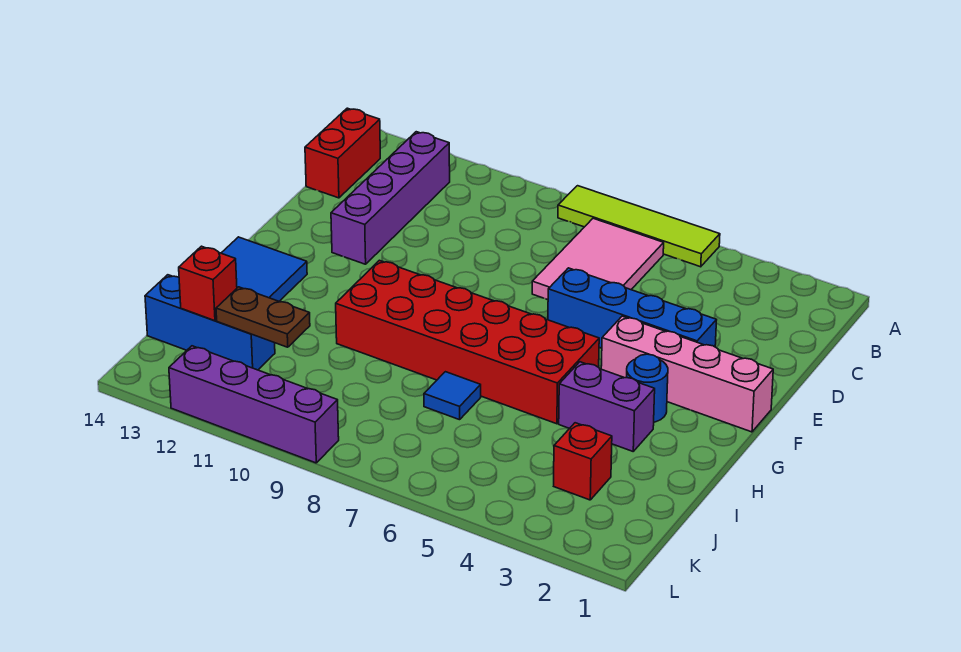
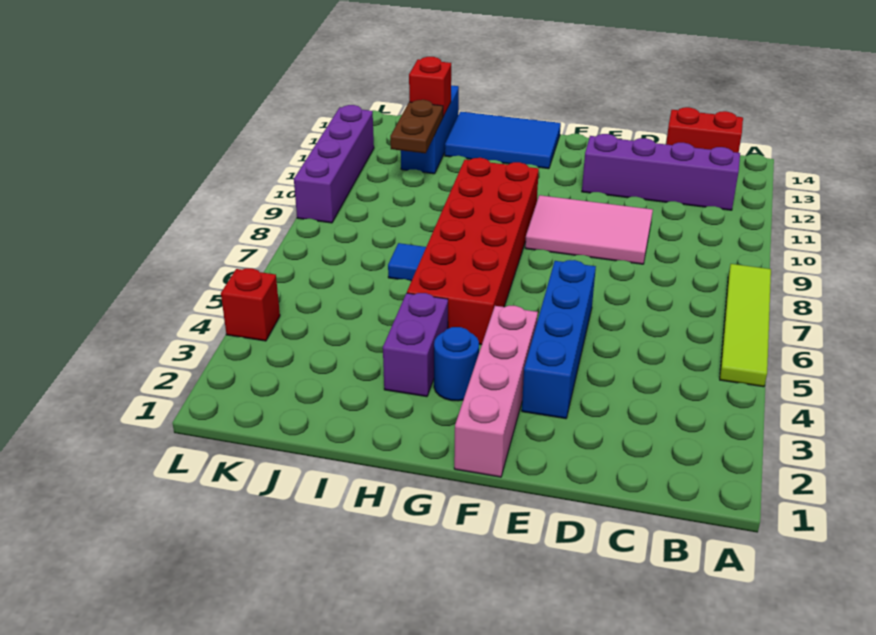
pink 2x3 tile [532,218,664,300] -> pink 2x3 tile moved to [525,195,653,264]
red 1x1 brick [554,423,612,500] -> red 1x1 brick moved to [221,268,280,341]

